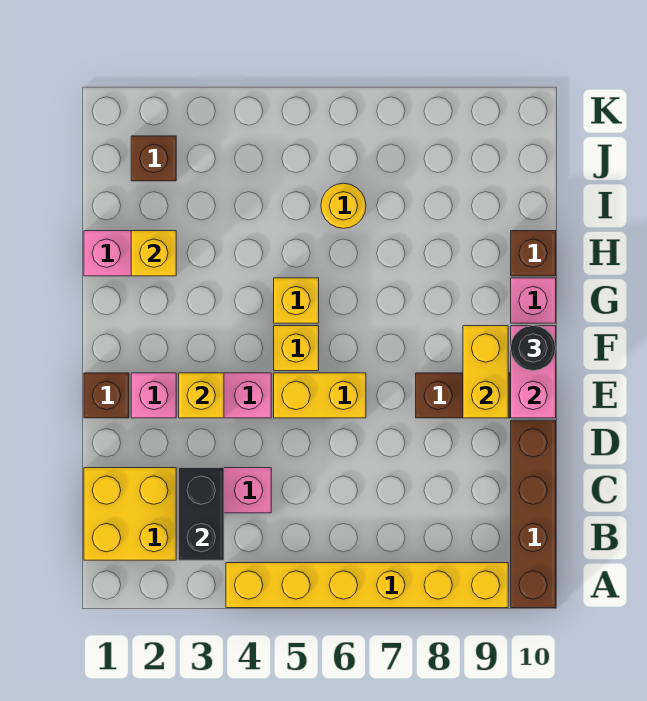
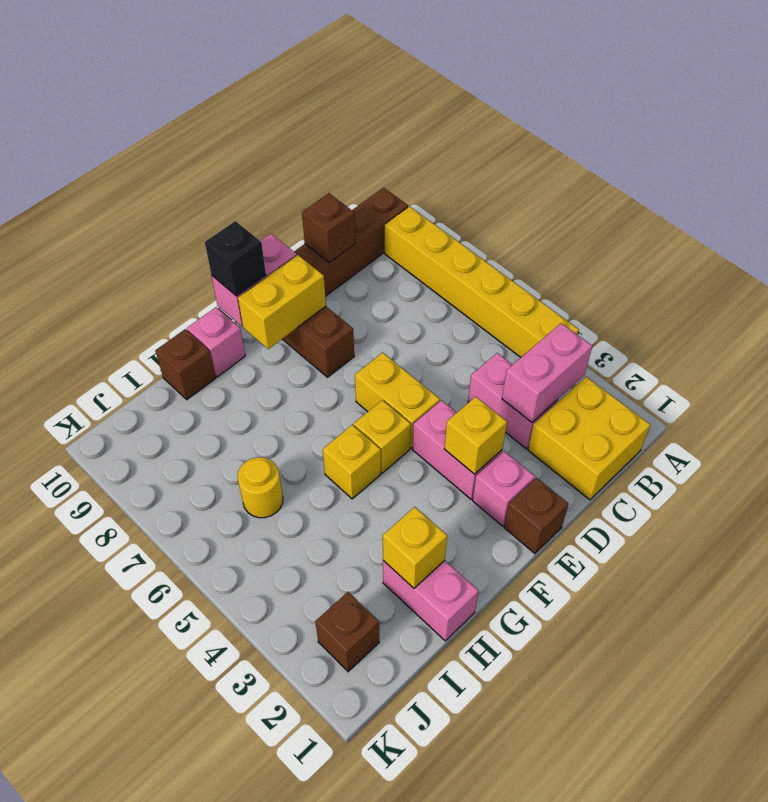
black 1x2 brick [179,468,224,560] -> pink 1x2 brick [502,323,592,422]
none -> brown 1x1 brick [302,193,355,263]
black 1x1 round brick [511,326,556,371] -> black 1x1 brick [205,221,266,296]

